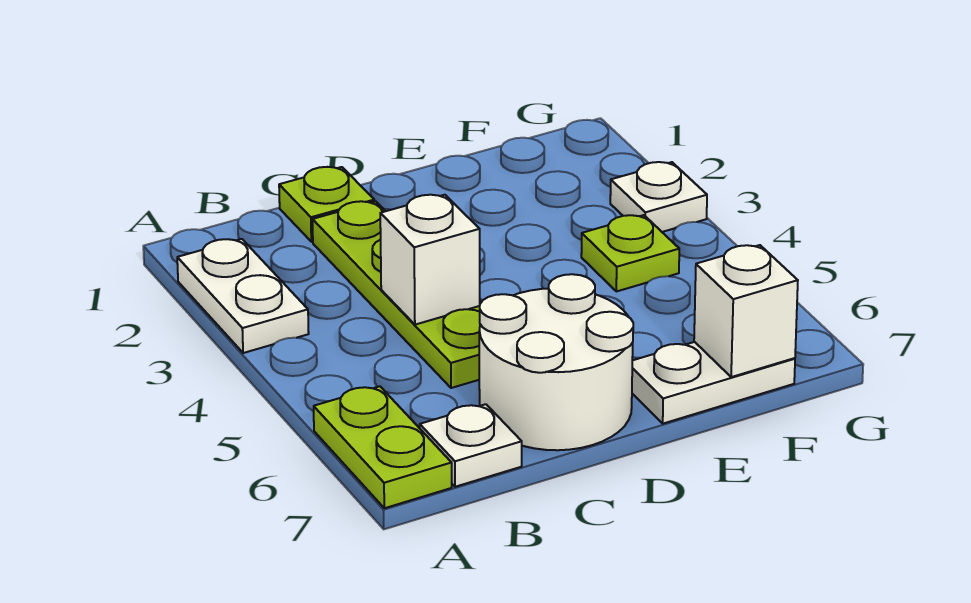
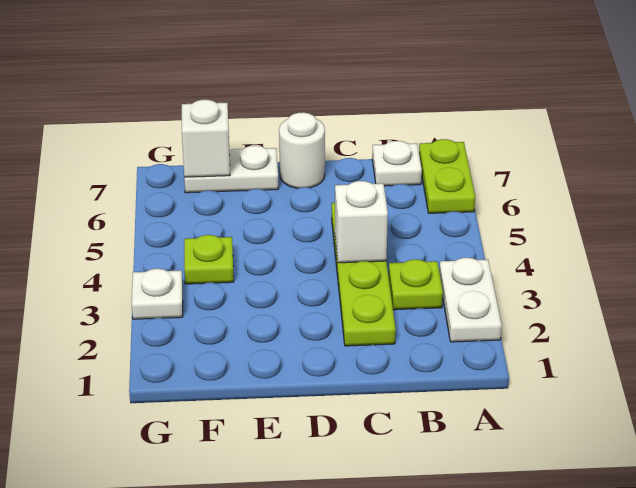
lime 1x1 plate [279,167,374,242] -> lime 1x1 plate moved to [389,259,443,310]
white 2x2 round brick [479,274,633,450] -> white 1x1 round brick [279,112,325,188]

